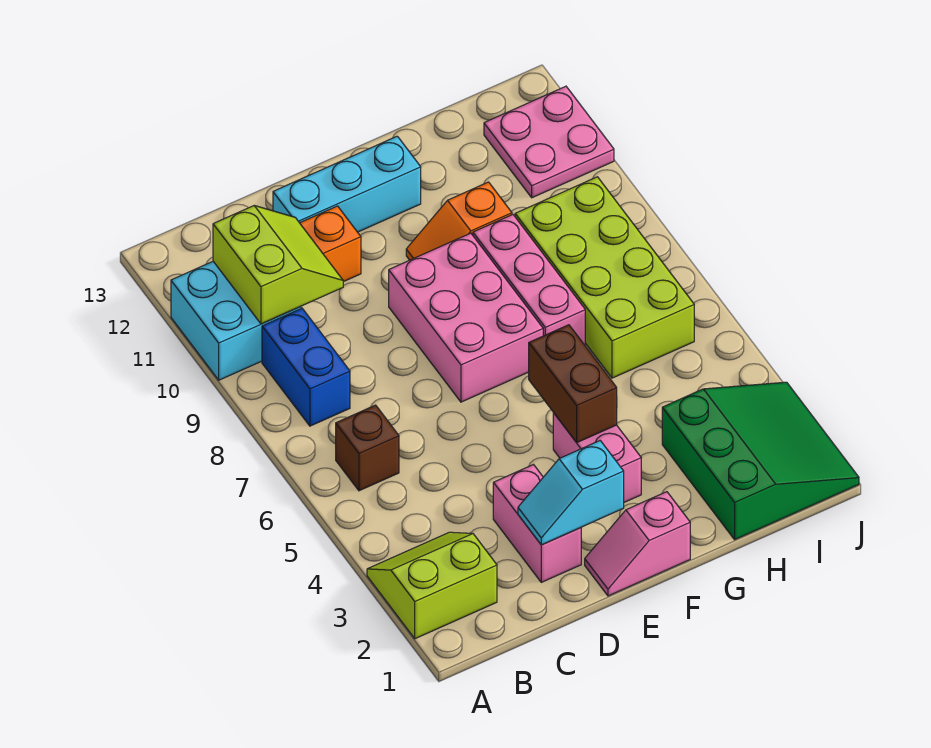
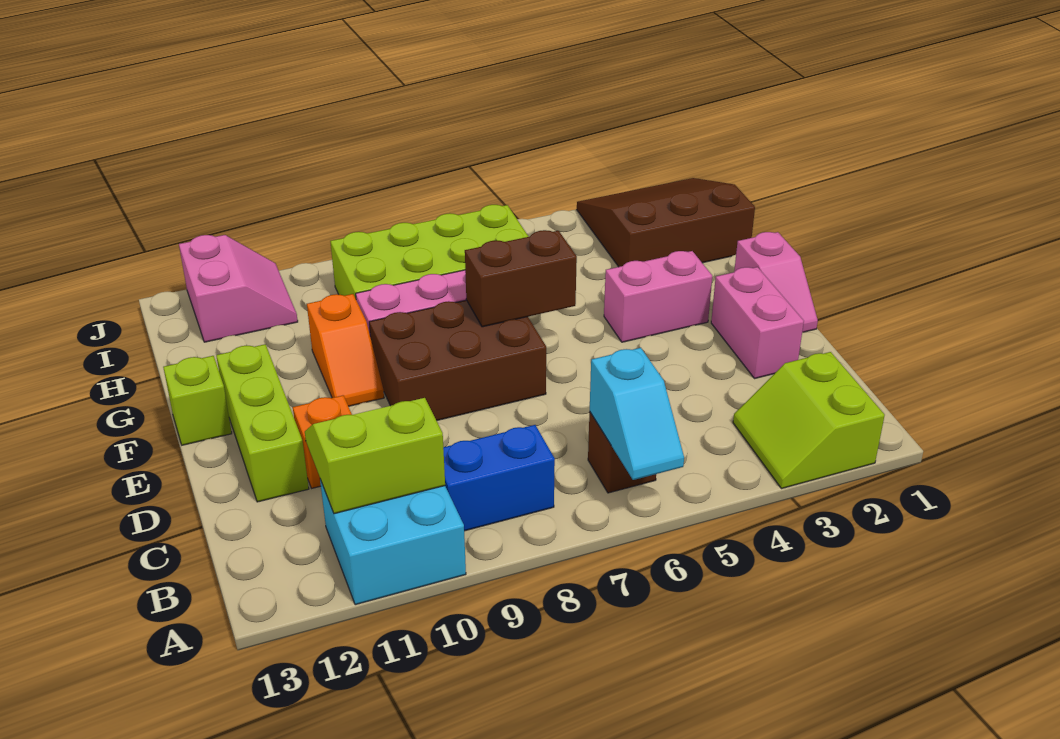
pink 1x2 brick [493,465,581,582] -> pink 1x2 brick turned to [711,267,804,378]
cyan 1x2 slope [518,441,624,545] -> cyan 1x2 slope moved to [590,348,684,480]
cyan 1x3 brick [273,136,421,232] -> lime 1x3 brick [216,344,309,502]
pink 2x3 brick [389,233,543,402] -> brown 2x3 brick [369,300,546,421]
brown 1x2 brick [529,325,617,443] -> brown 1x2 brick moved to [465,230,577,327]
none -> lime 1x1 brick [163,356,232,445]
green 3x3 slope [662,382,859,540] -> brown 3x3 slope [577,178,755,267]
pink 2x2 plate [484,86,614,198] -> pink 2x2 slope [179,235,298,342]

